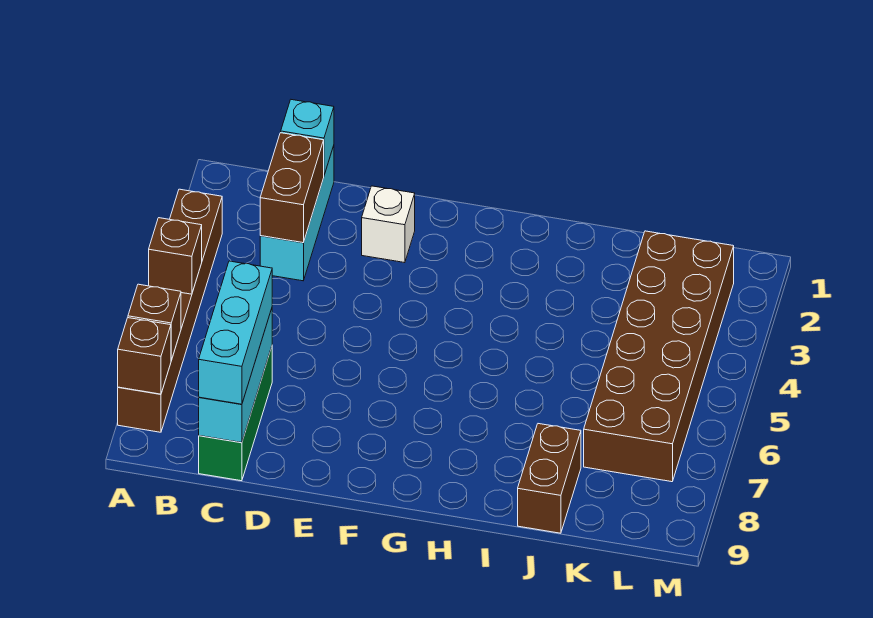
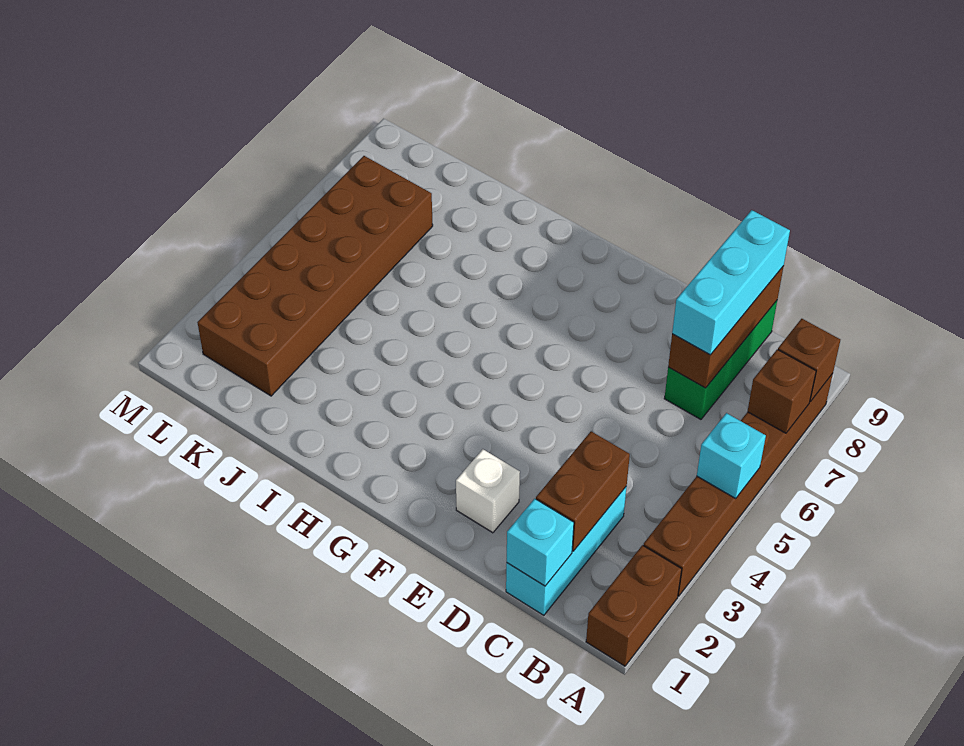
brown 1x1 brick [149,218,202,294] -> cyan 1x1 brick [697,413,766,499]
cyan 1x3 brick [199,309,272,443] -> brown 1x3 brick [668,266,784,388]
brown 1x2 brick [518,424,581,533] -> brown 1x2 brick moved to [586,545,682,666]

